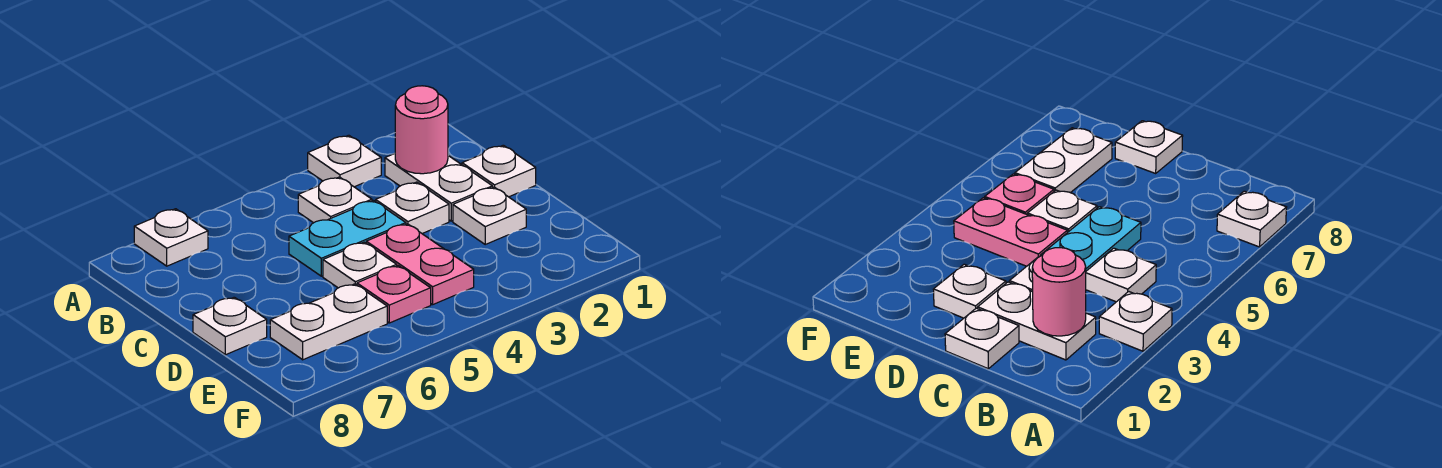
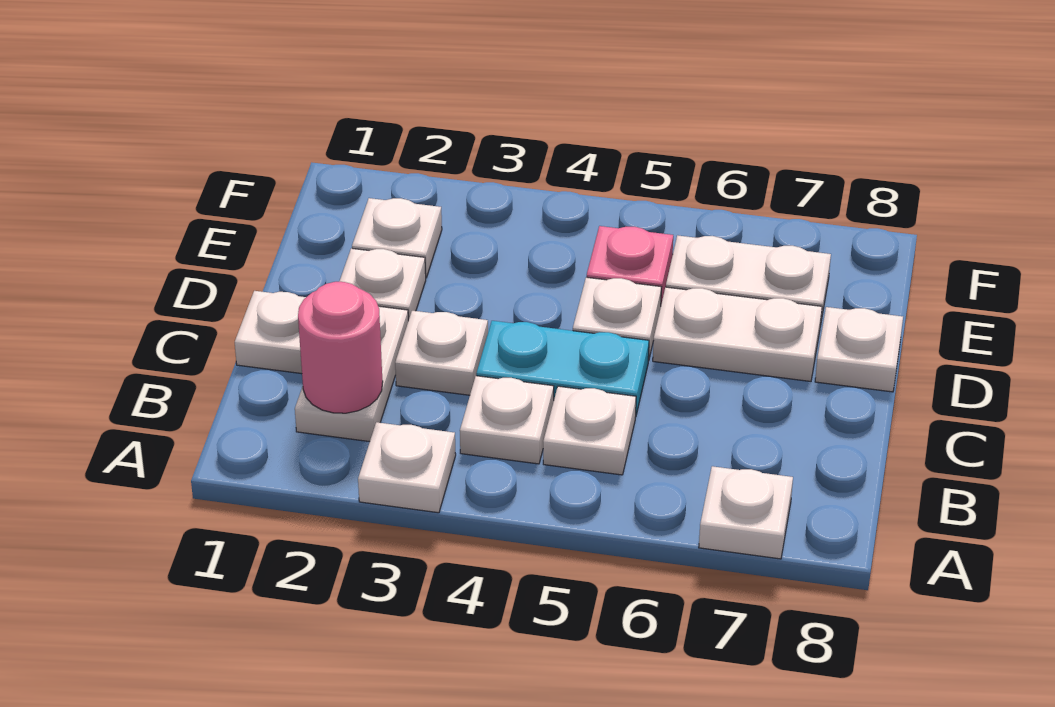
none -> white 1x1 plate [543,386,636,475]
pink 1x2 plate [366,224,474,305] -> none
none -> white 1x2 plate [653,287,822,381]
none -> white 1x1 plate [352,198,442,278]

